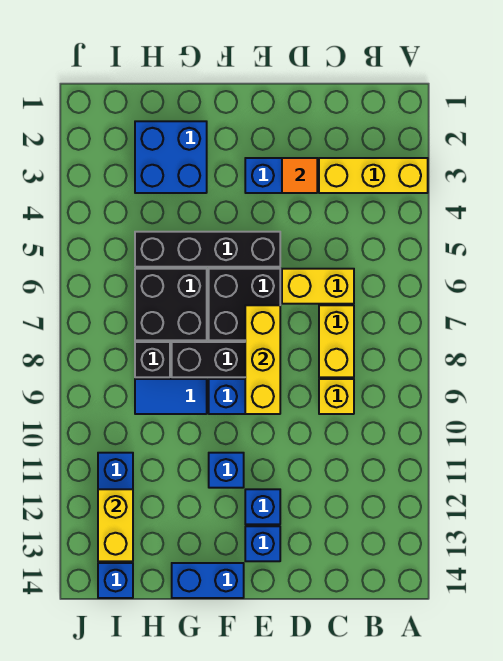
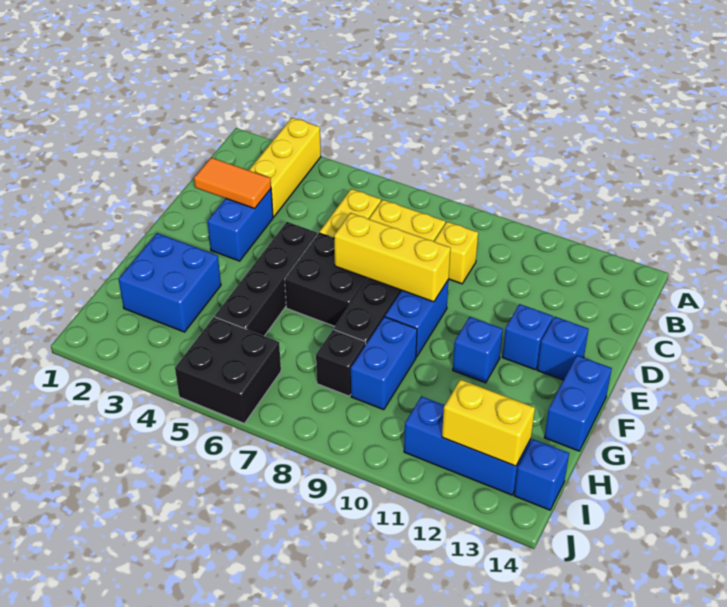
orange 1x1 tile [282,158,317,193] -> orange 1x2 tile [194,158,271,208]
black 2x2 brick [135,269,207,340] -> black 2x2 brick moved to [175,317,281,423]
blue 1x2 tile [135,379,207,414] -> blue 1x2 brick [351,317,417,410]

